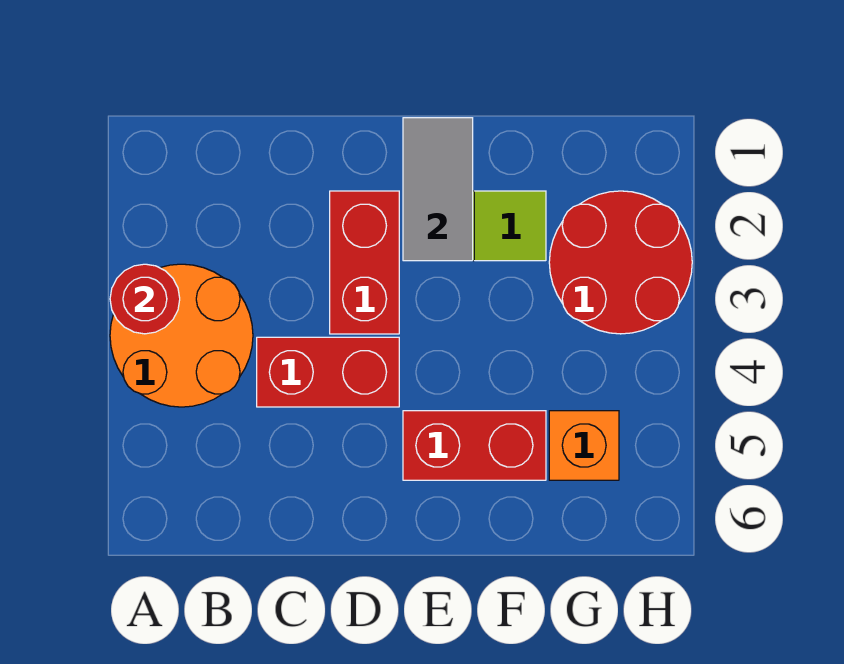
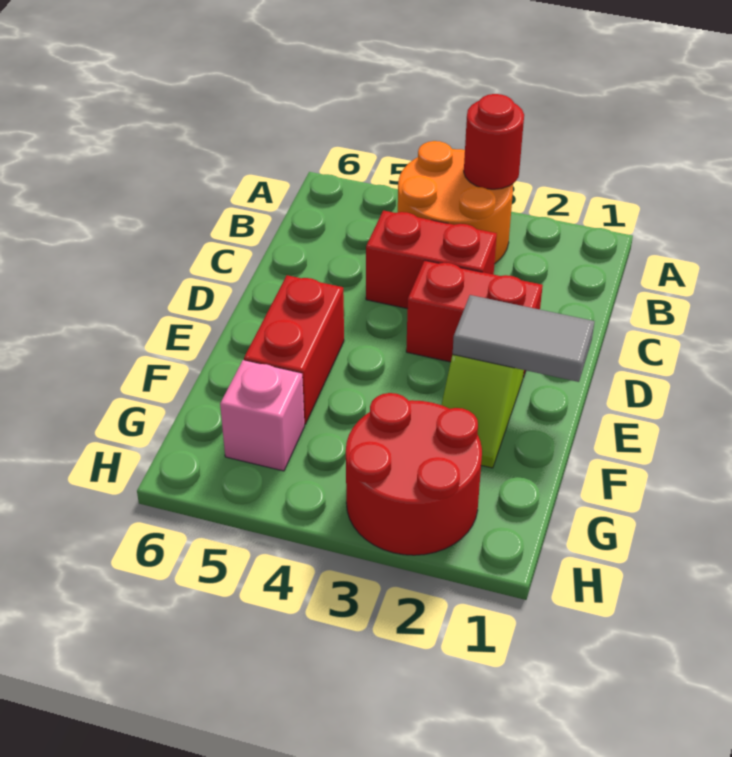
red 1x2 brick [257,337,399,407] -> red 1x2 brick turned to [366,210,497,309]
orange 1x1 brick [549,411,619,480] -> pink 1x1 brick [220,360,305,471]

